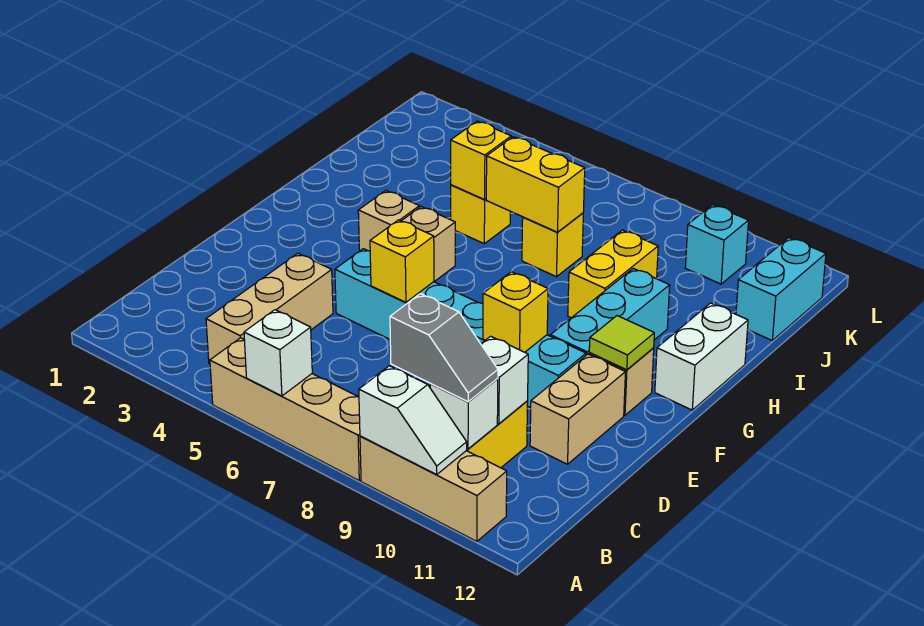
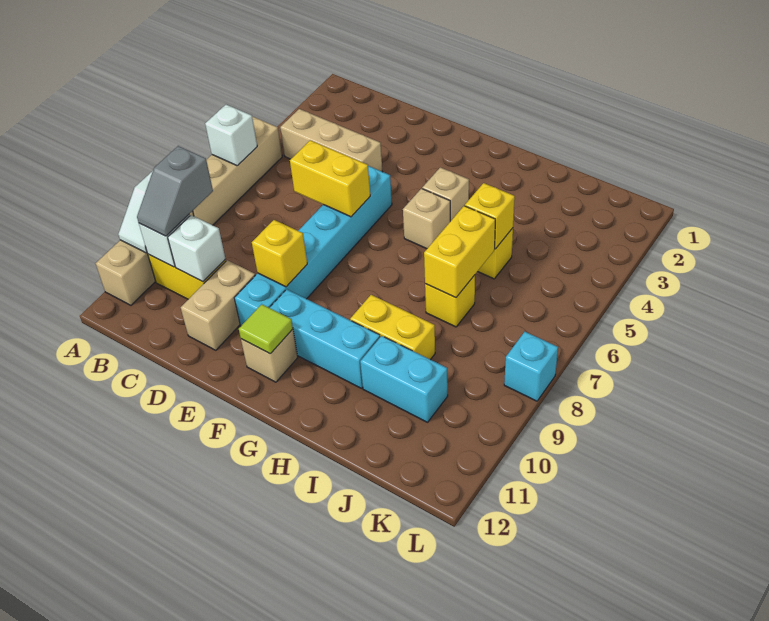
tan 1x2 brick [530,354,625,464] -> tan 1x2 brick turned to [181,260,255,350]
yellow 1x1 brick [370,220,434,303] -> yellow 1x2 brick [290,140,370,217]
white 1x2 brick [655,303,748,410] -> none
cyan 1x2 brick [736,238,826,340] -> cyan 1x2 brick moved to [360,336,448,422]
cyan 1x1 brick [685,205,749,284] -> cyan 1x1 brick moved to [504,332,558,401]

